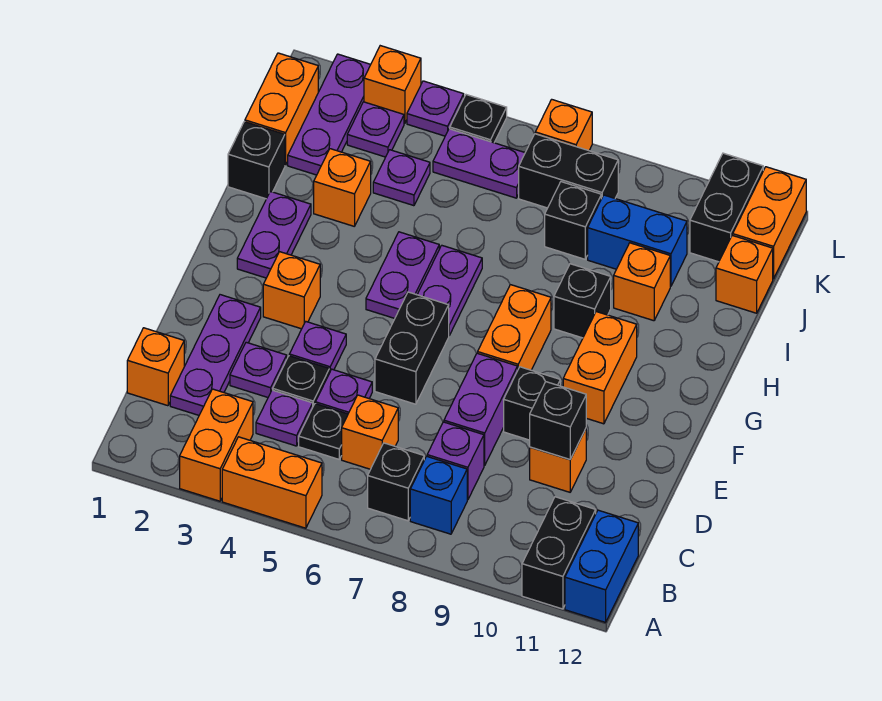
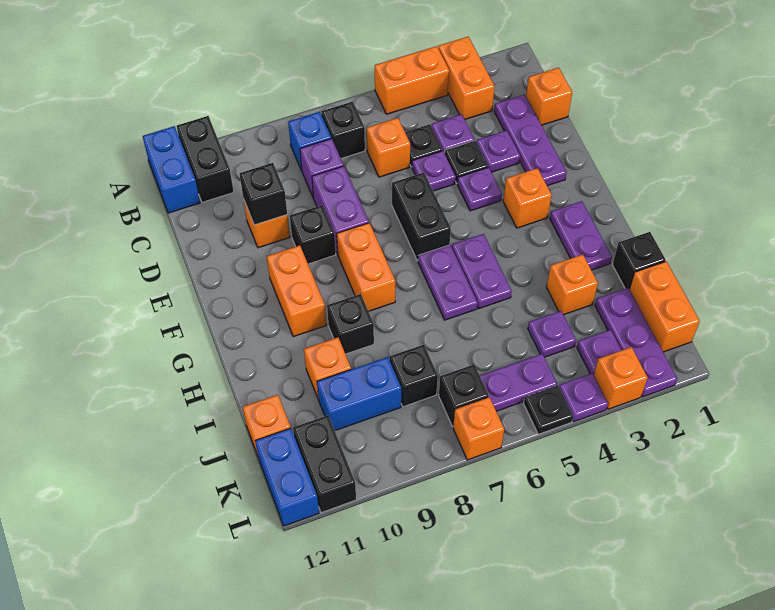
black 1x2 brick [519,134,618,208] -> black 1x1 brick [439,364,489,427]
orange 1x2 brick [733,167,806,279] -> blue 1x2 brick [255,428,319,526]

